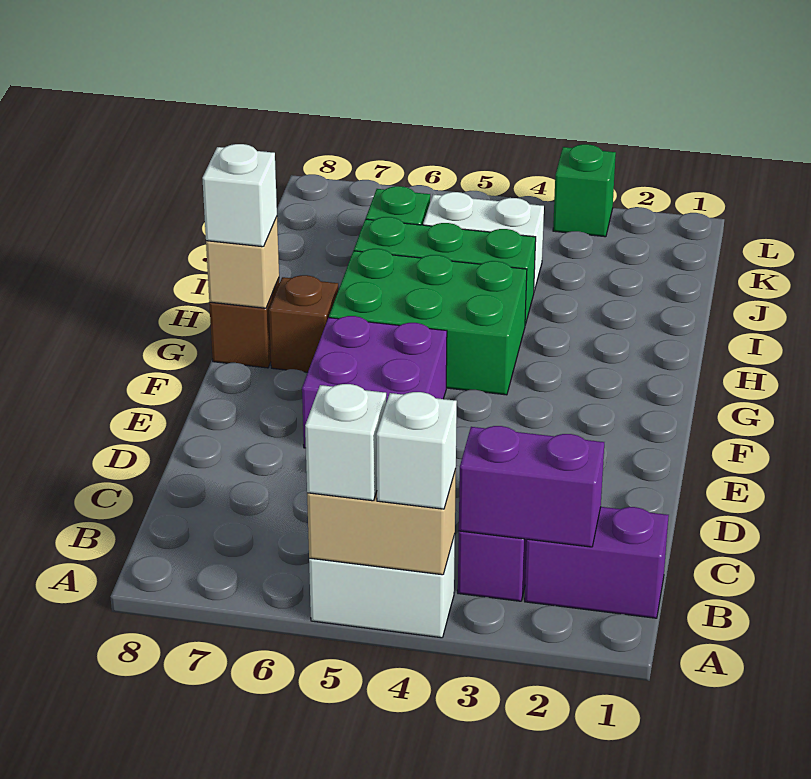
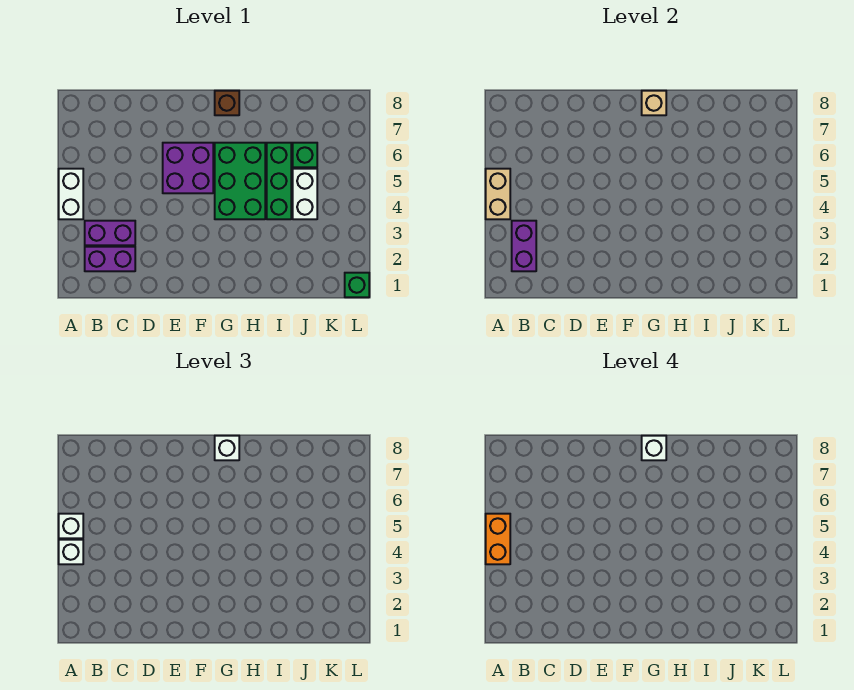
none -> orange 1x2 brick [486,514,510,564]
purple 1x2 brick [525,507,669,618] -> purple 1x2 brick turned to [85,247,135,271]
brown 1x1 brick [269,275,338,372] -> none
none -> white 1x1 brick [642,436,666,460]
green 1x1 brick [553,144,616,237] -> green 1x1 brick moved to [345,273,369,297]

